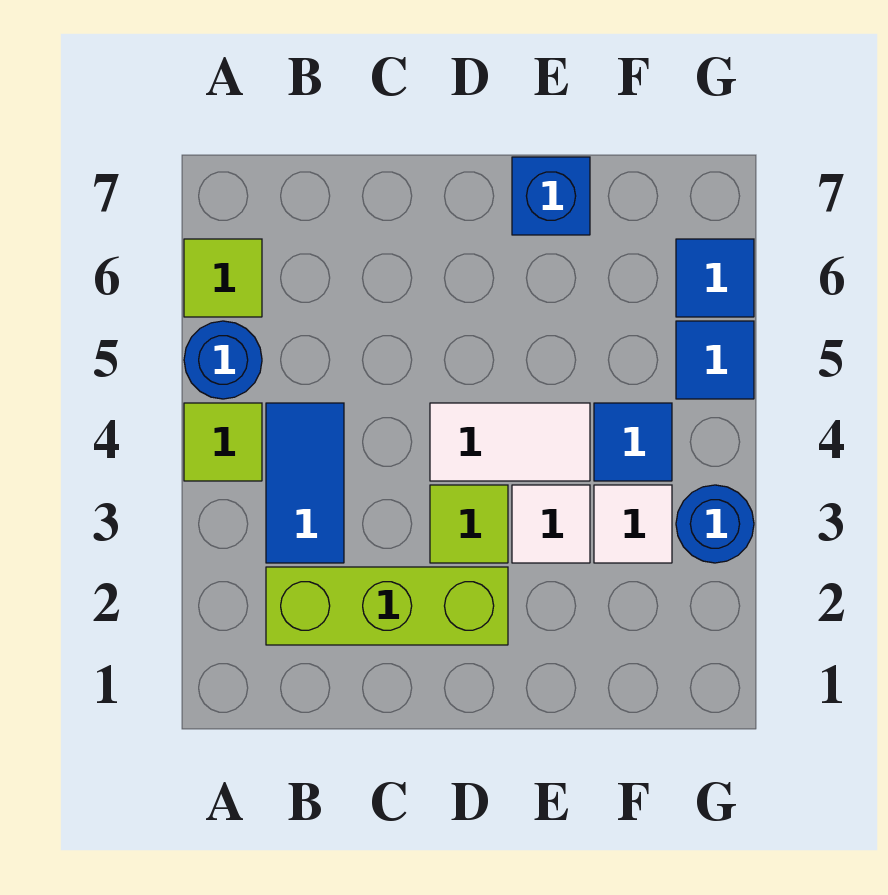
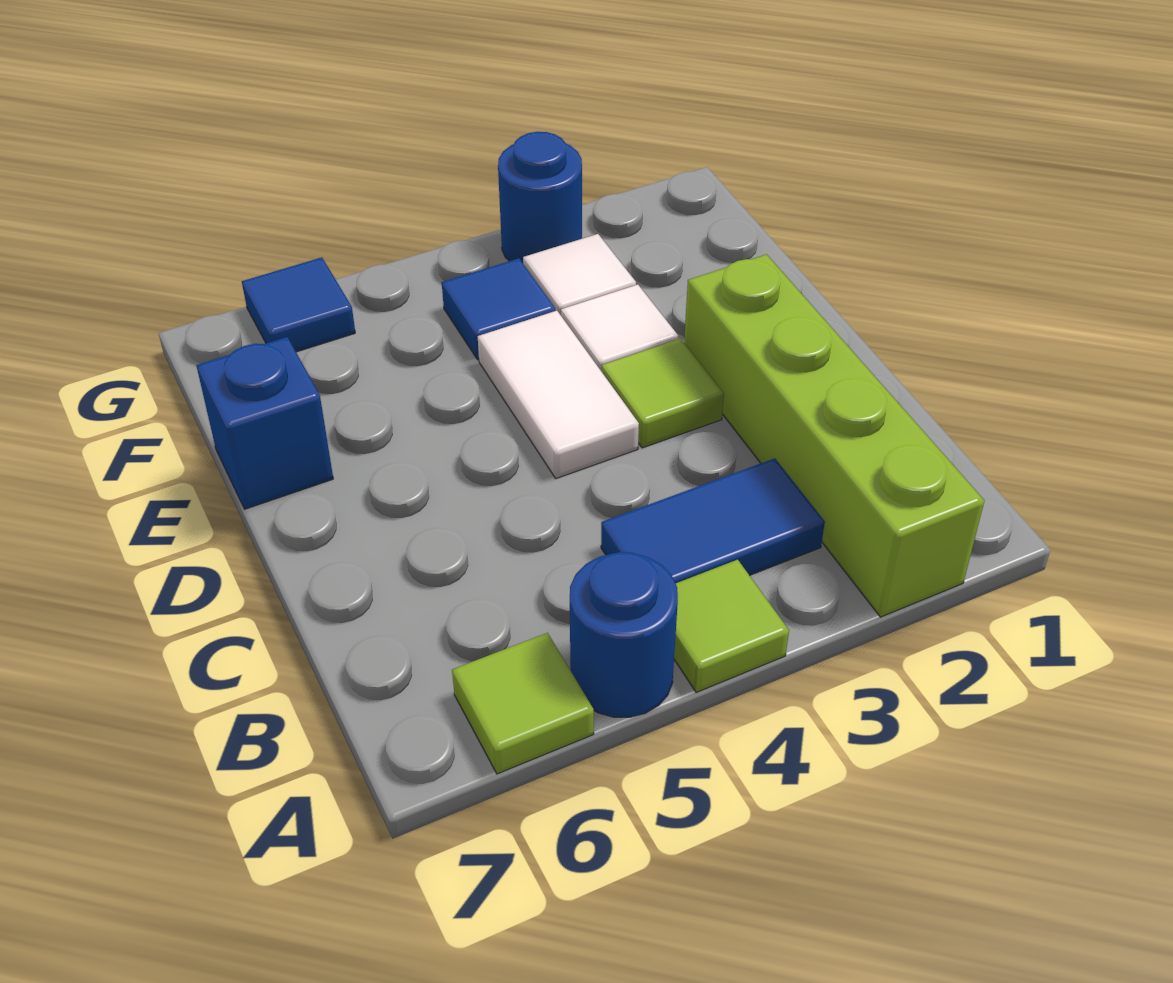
lime 1x3 brick [266,567,508,645] -> lime 1x4 brick [684,254,984,617]
blue 1x1 tile [676,321,754,399] -> none

